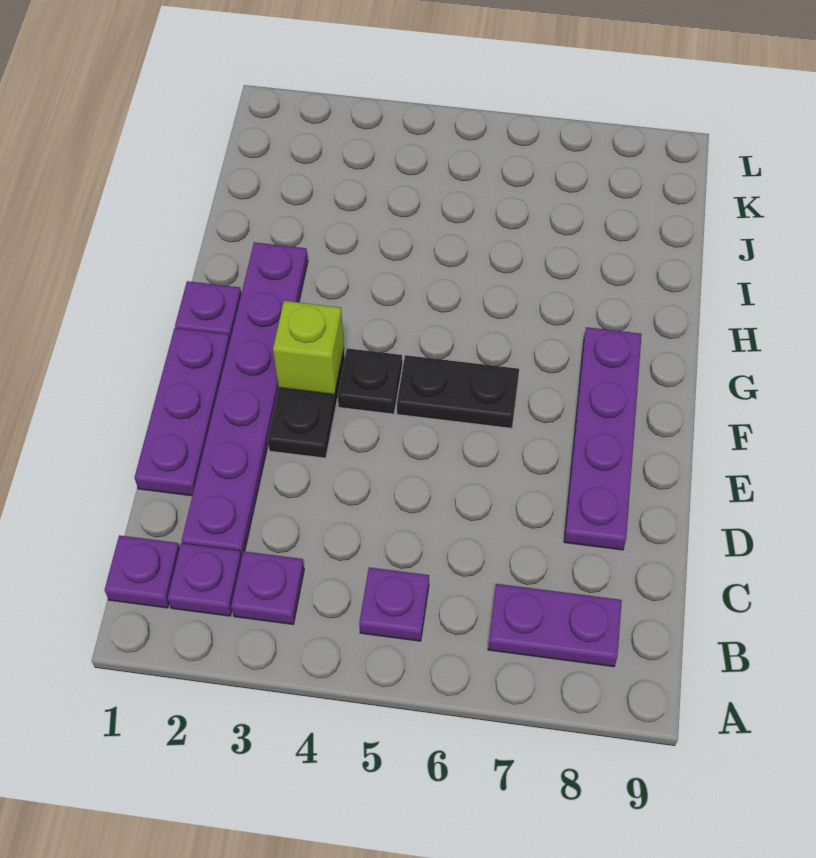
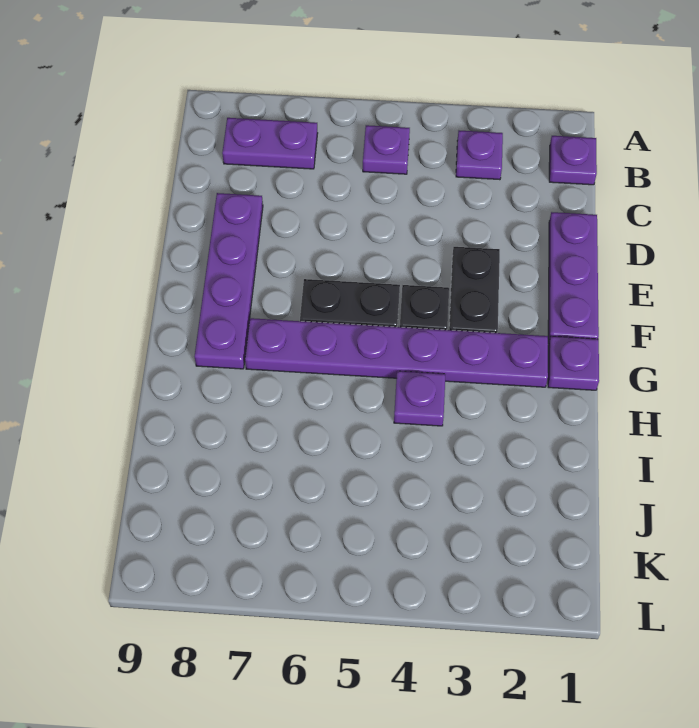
purple 1x1 plate [168,543,242,616] -> purple 1x1 plate moved to [394,371,445,426]
purple 1x6 plate [182,242,308,557] -> purple 1x6 plate turned to [245,318,548,387]
lime 1x1 brick [273,301,344,395] -> none

